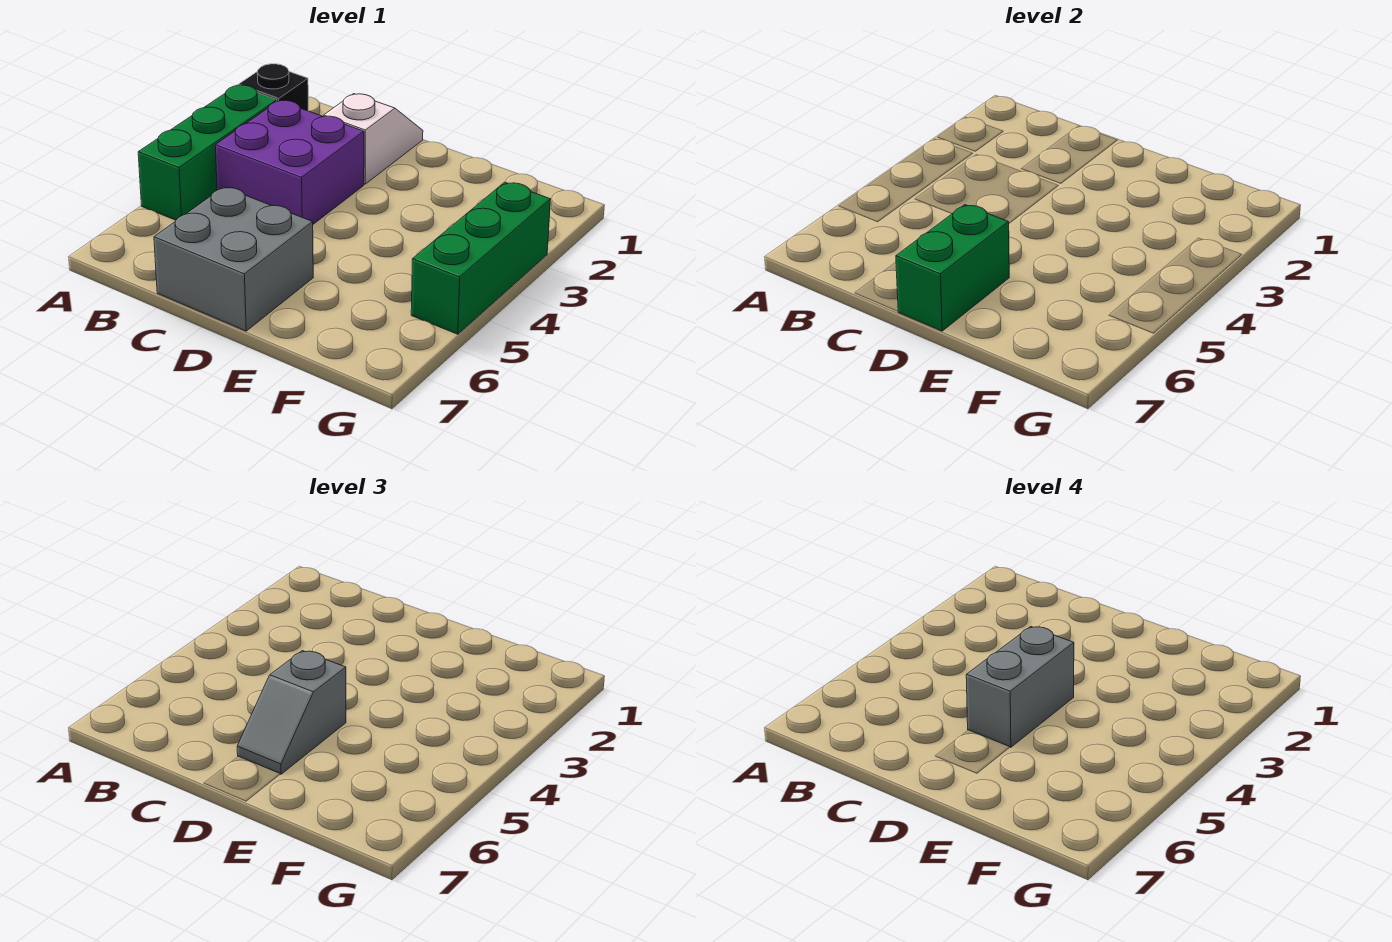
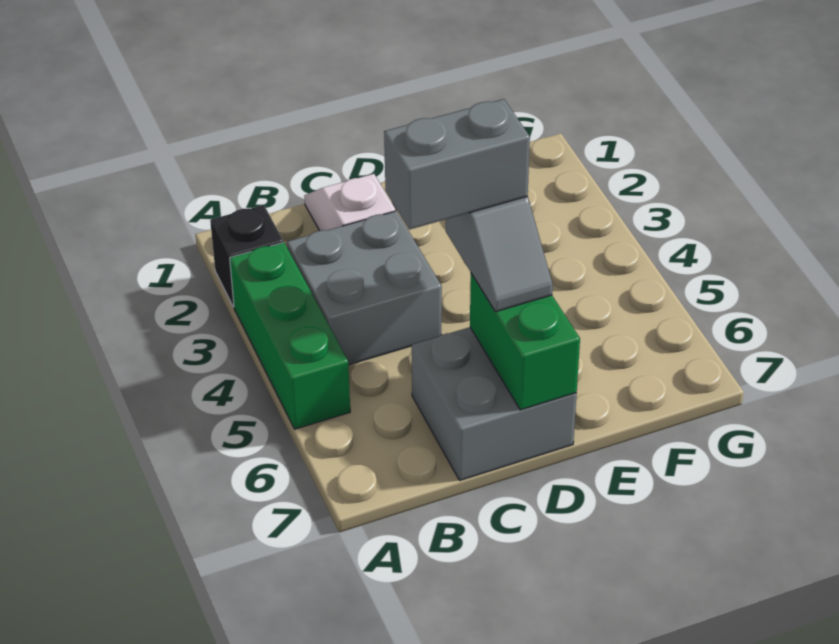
purple 2x2 brick [215,101,364,224] -> grey 2x2 brick [287,211,442,365]
grey 1x2 brick [966,627,1074,747] -> grey 1x2 brick turned to [384,99,530,230]
green 1x3 brick [411,182,551,334] -> none

